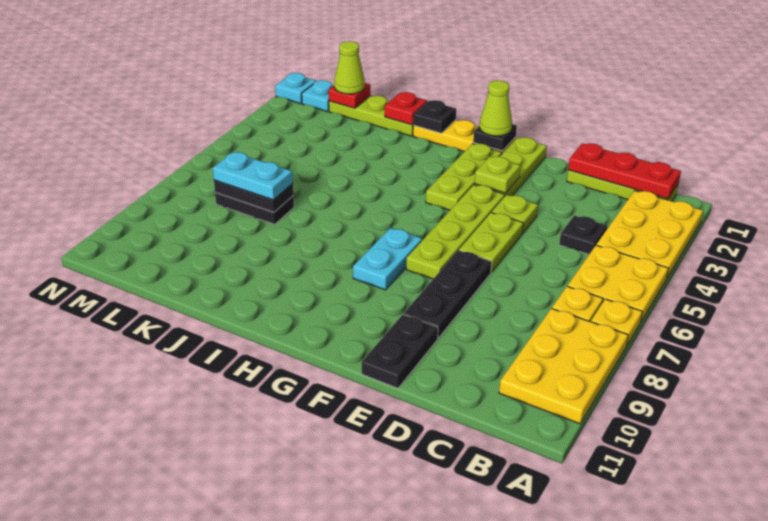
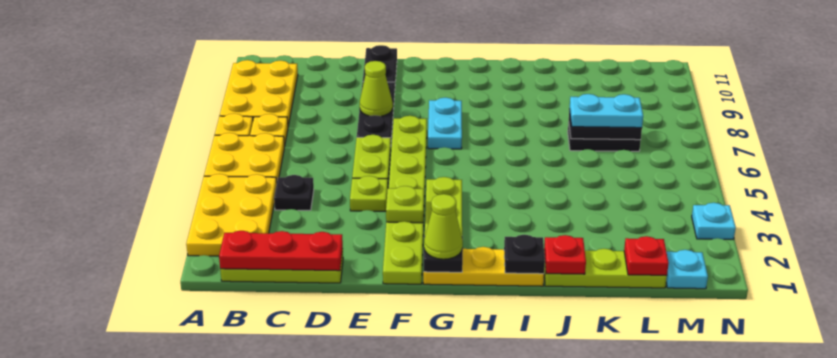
lime 1x1 cone [334,41,365,94] -> lime 1x1 cone moved to [360,61,393,116]
cyan 1x1 plate [275,73,316,104] -> cyan 1x1 plate moved to [692,203,736,239]

